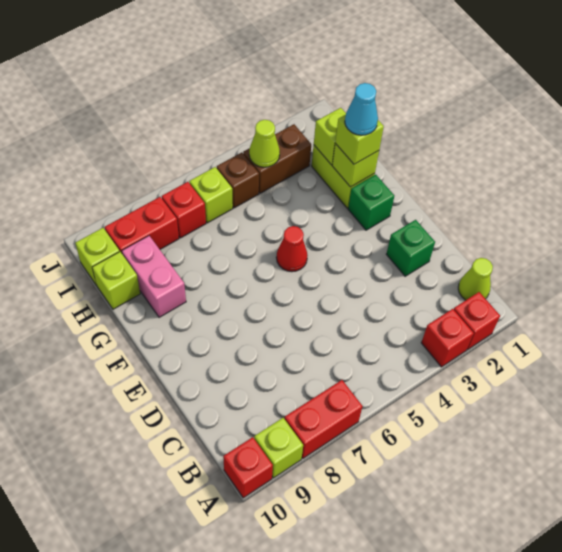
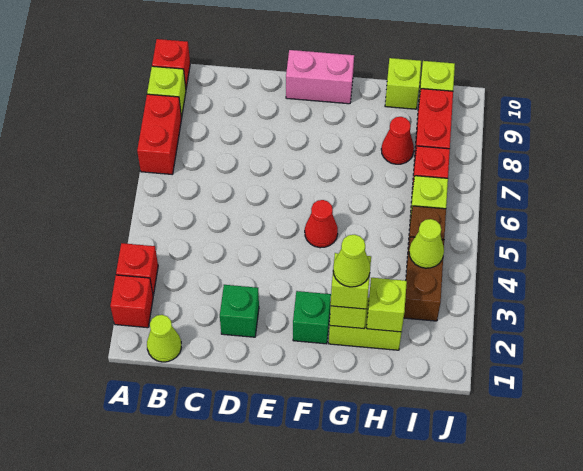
cyan 1x1 cone [345,83,378,135] -> lime 1x1 cone [333,235,370,287]
pink 1x2 brick [122,236,186,318] -> pink 1x2 brick moved to [286,50,354,104]
none -> red 1x1 cone [381,117,414,164]

